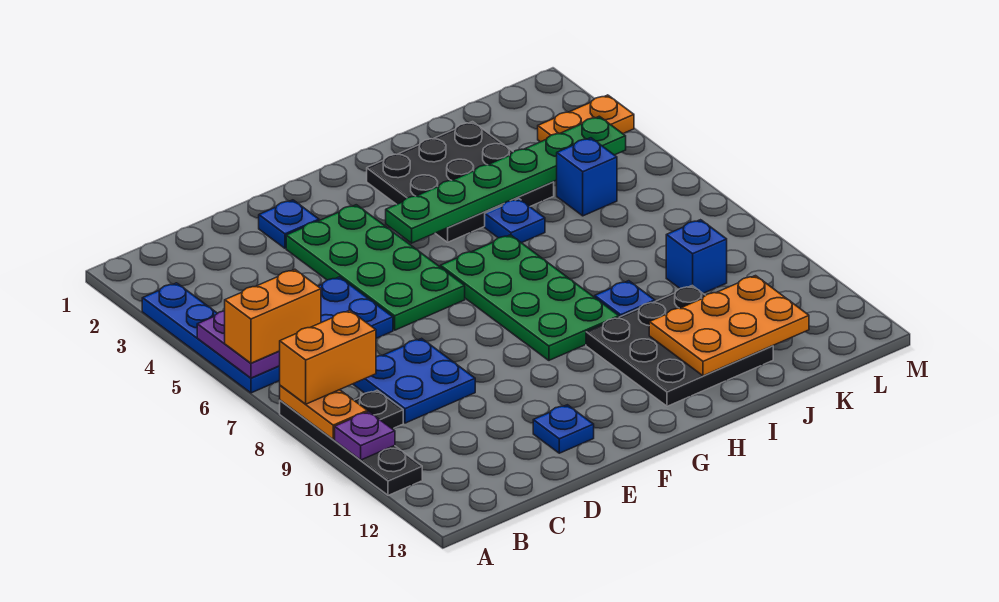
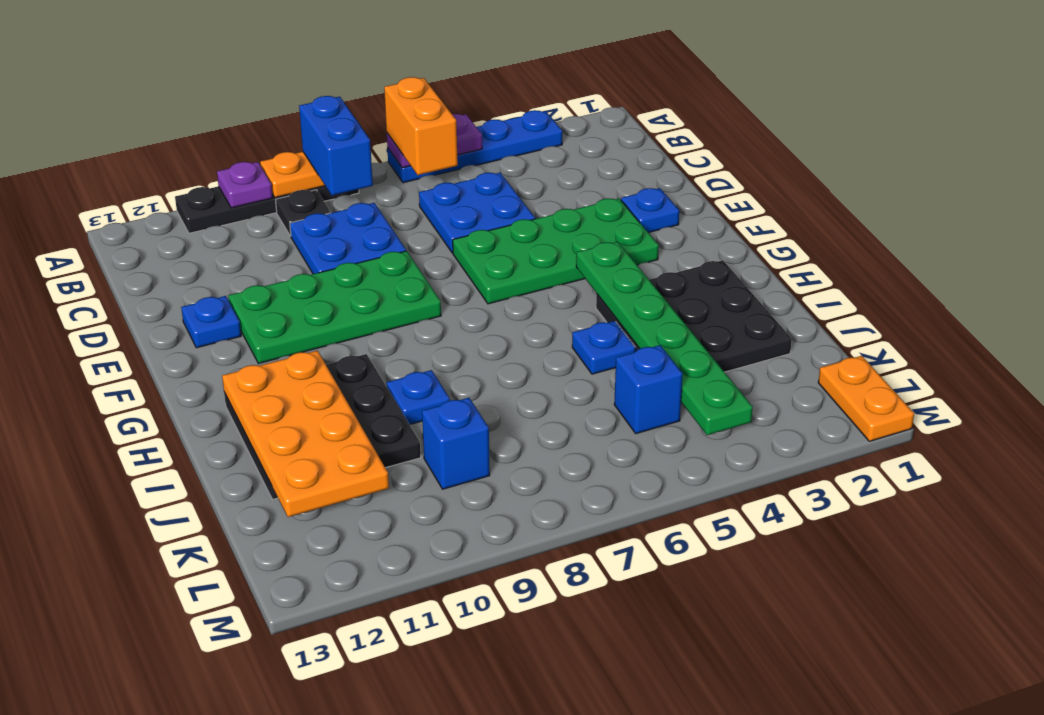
orange 1x2 brick [280,310,376,404] -> blue 1x2 brick [299,96,373,195]
green 2x4 plate [440,235,619,360] -> green 2x4 plate moved to [228,251,441,364]
orange 2x3 plate [649,276,809,376] -> orange 2x4 plate [222,351,389,517]
orange 1x2 plate [538,95,634,142] -> orange 1x2 plate moved to [818,356,914,441]

